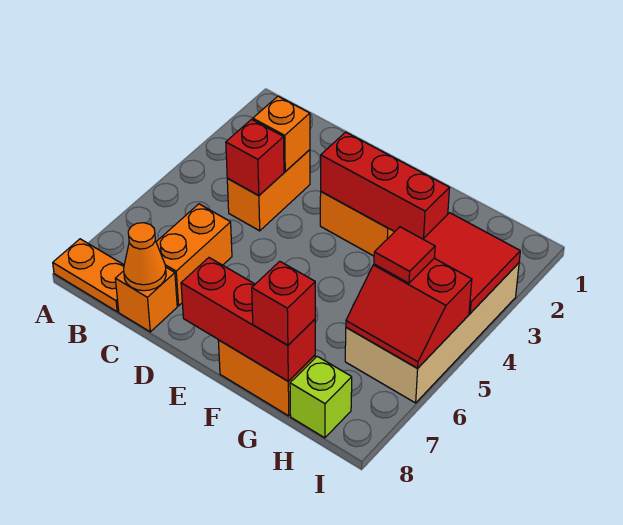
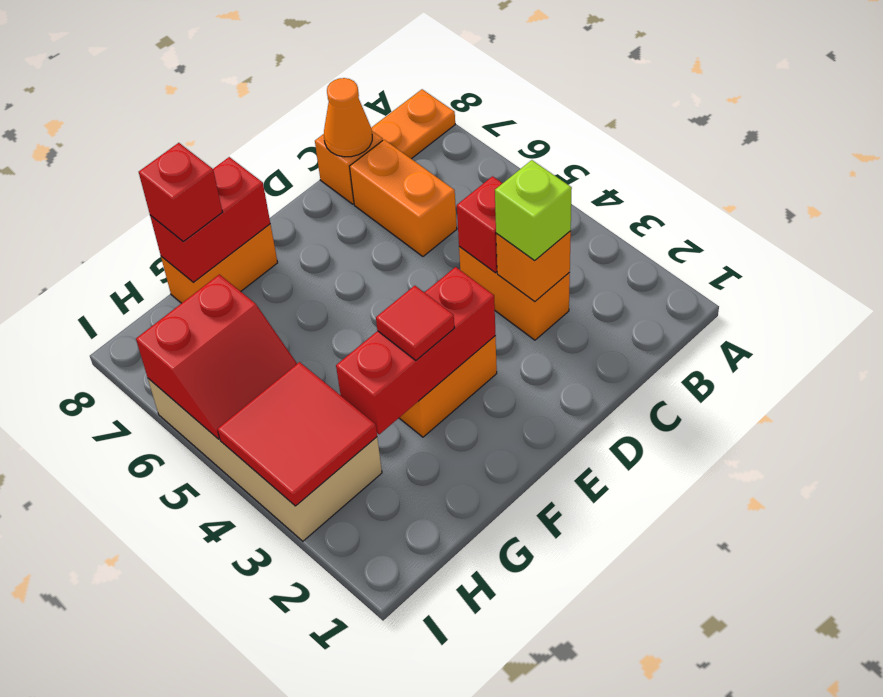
red 1x3 brick [181,258,315,381] -> red 1x2 brick [150,157,270,283]
red 2x2 slope [346,258,472,368] -> red 2x2 slope turned to [136,274,297,439]
red 1x1 tile [374,227,435,283] -> red 1x1 tile moved to [376,286,454,360]
lime 1x1 brick [290,356,352,438] -> lime 1x1 brick moved to [495,160,572,260]

